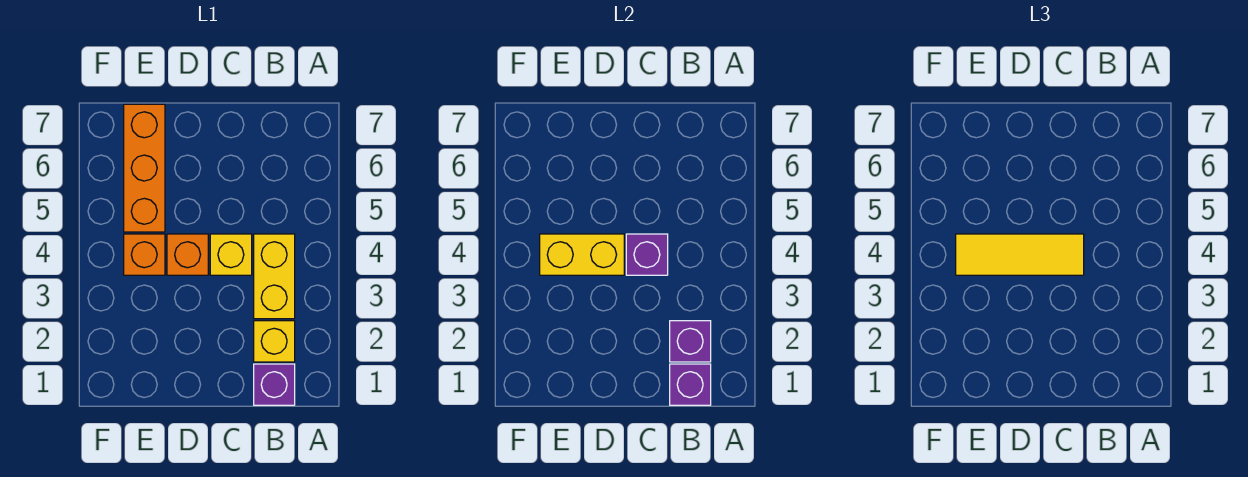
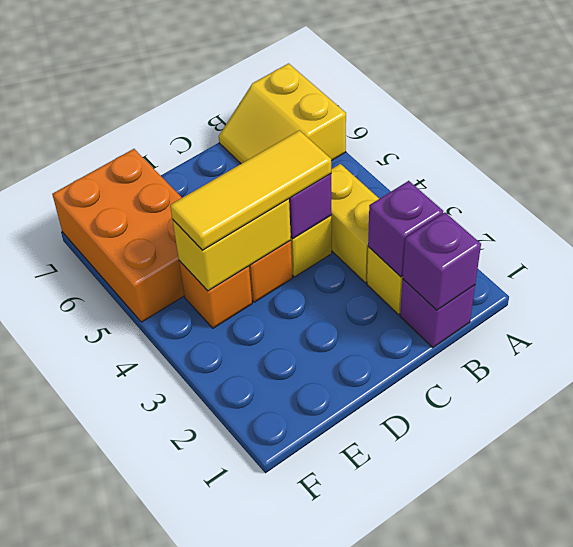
none -> yellow 2x2 slope [219,64,346,164]
orange 1x3 brick [124,104,165,232] -> orange 2x3 brick [52,149,184,322]

